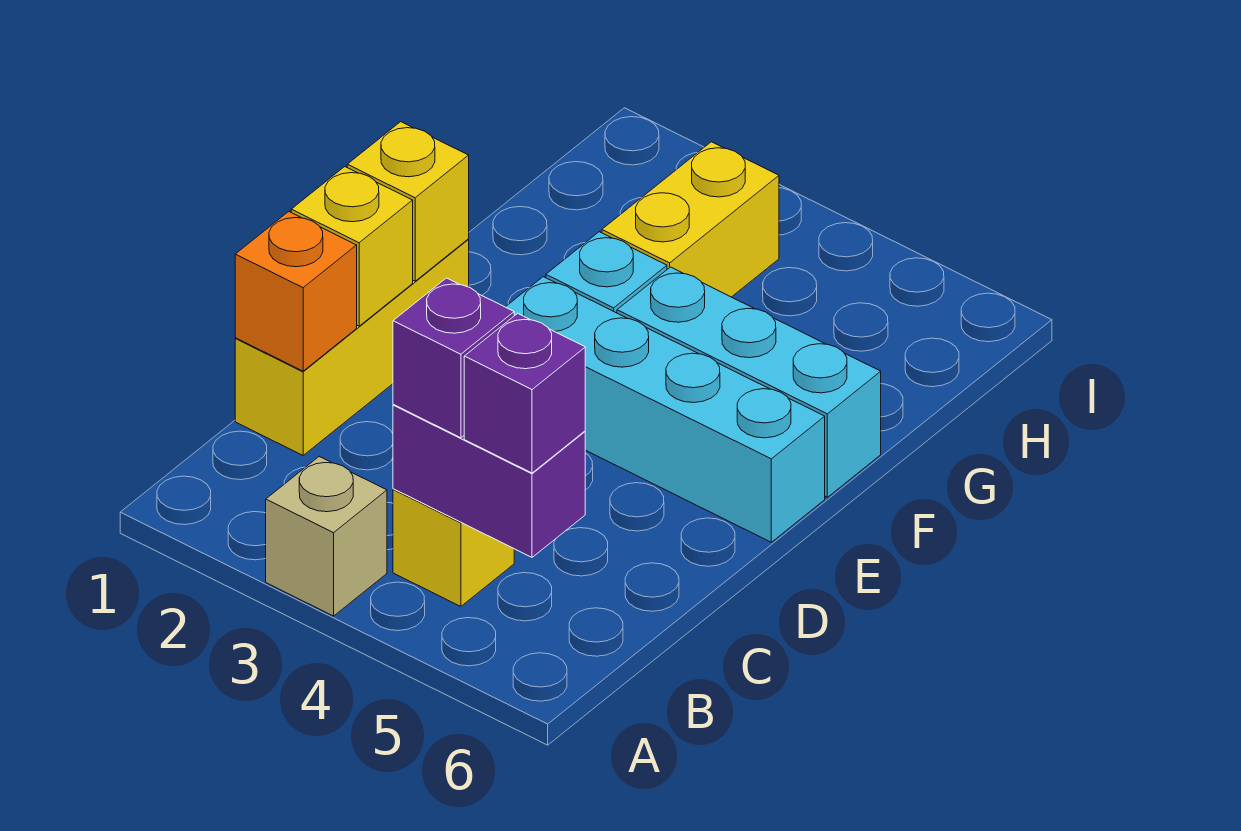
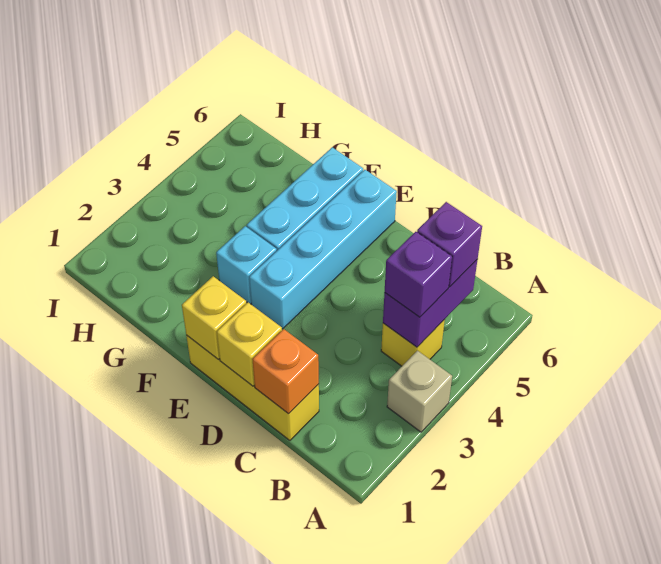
yellow 1x2 brick [602,142,779,297] -> none

